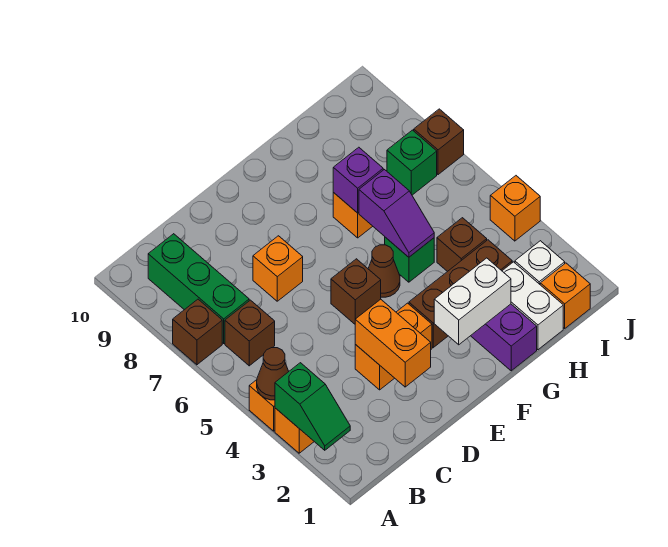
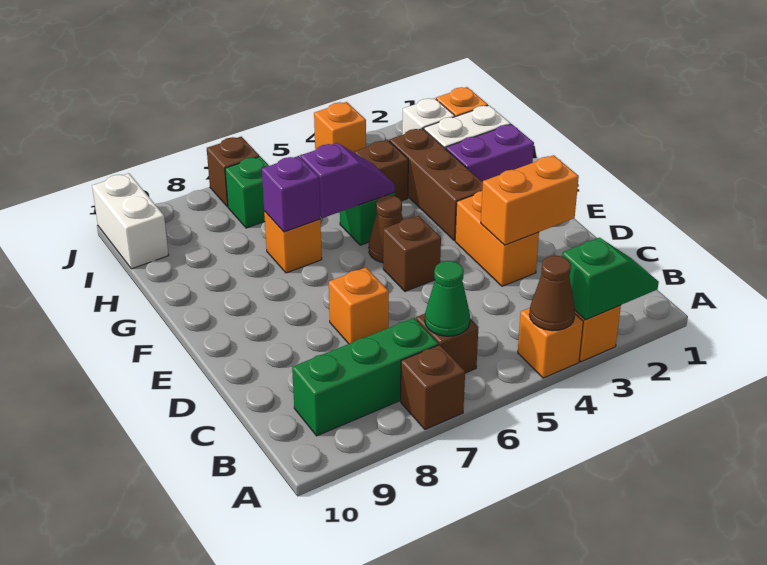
none -> green 1x1 cone [425,261,470,336]
white 1x2 brick [434,258,511,345] -> white 1x2 brick moved to [92,173,169,269]

